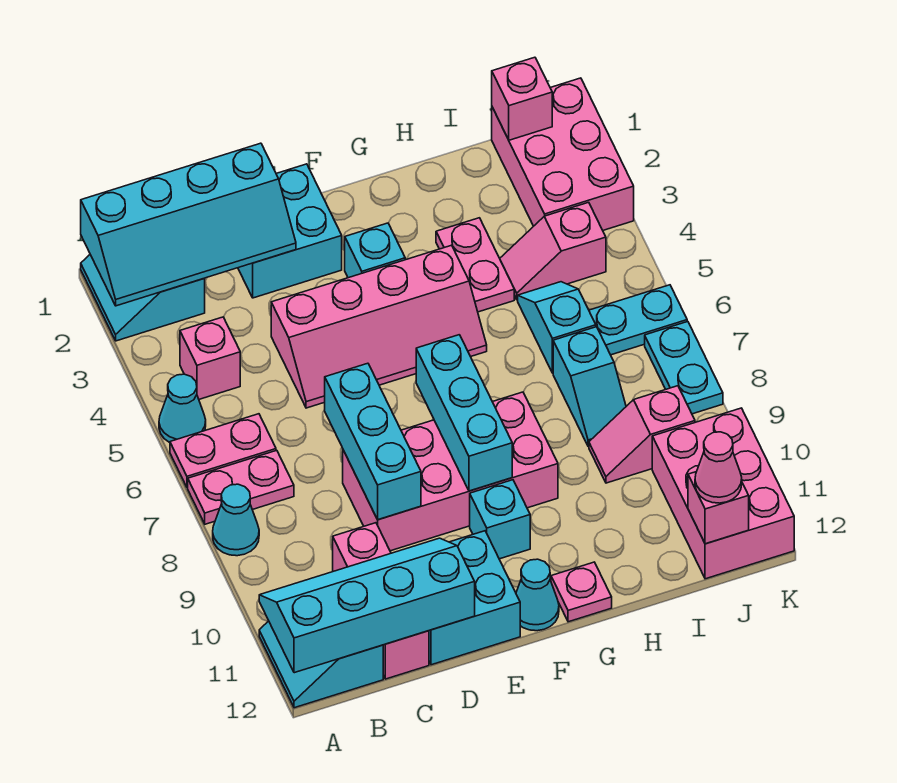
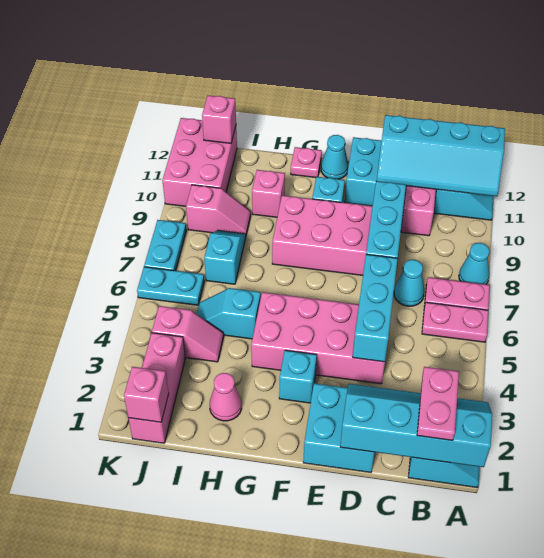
cyan 1x1 cone [159,374,206,443] -> cyan 1x1 cone moved to [394,260,425,306]
pink 1x1 brick [180,317,240,399] -> pink 1x1 brick moved to [252,170,285,217]
pink 2x4 slope [271,245,487,408] -> pink 2x4 brick [251,292,385,384]
cyan 1x3 brick [416,335,512,491] -> cyan 1x3 brick moved to [353,254,398,362]
pink 1x2 plate [436,218,514,312] -> pink 1x2 plate moved to [417,367,459,440]
cyan 1x2 slope [518,282,596,373] -> cyan 1x2 slope turned to [197,288,261,339]
pink 2x3 brick [492,78,634,230] -> pink 1x3 brick [128,333,185,443]
pink 1x1 cone [695,432,742,503] -> pink 1x1 cone moved to [210,373,242,421]

